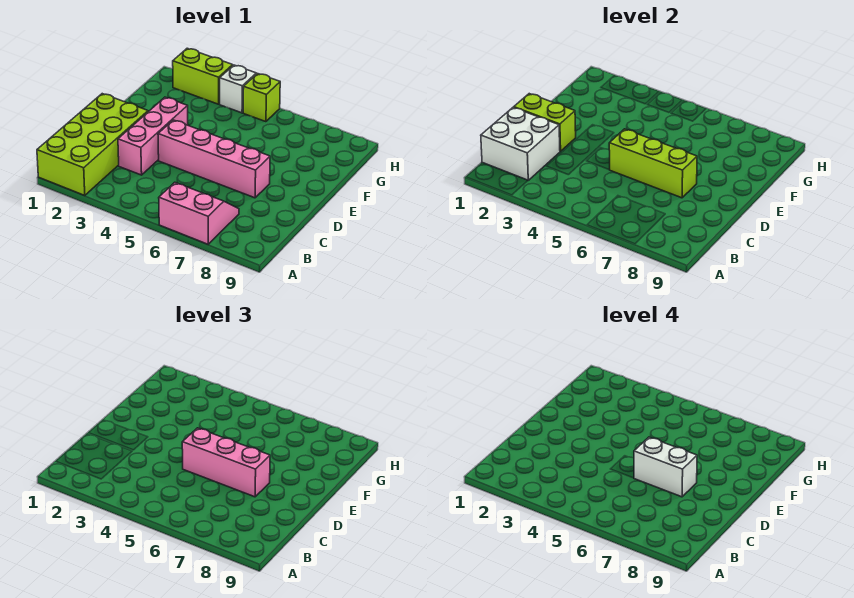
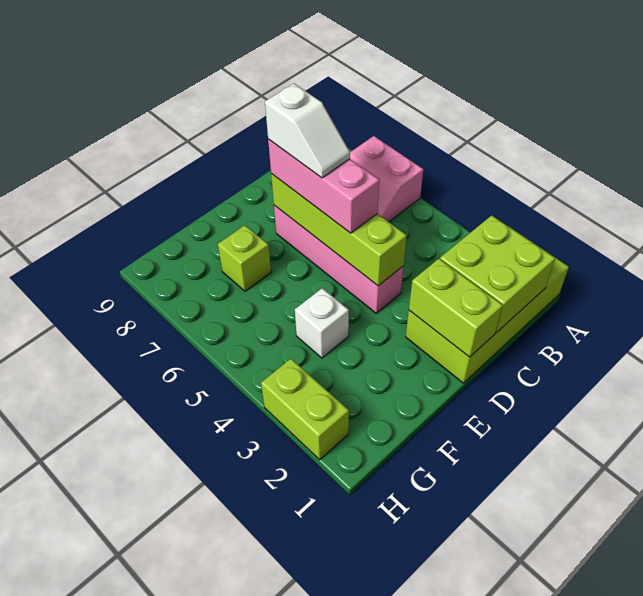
white 2x2 brick [481,107,560,180] -> lime 2x2 brick [440,215,555,333]
pink 1x3 brick [118,97,188,175] -> none
lime 1x3 brick [609,129,697,198] -> lime 1x4 brick [271,174,407,286]
white 1x2 brick [634,437,697,497] -> white 1x2 slope [265,84,350,178]
white 1x1 brick [220,65,256,113] -> white 1x1 brick moved to [295,288,349,358]
lime 1x1 brick [243,74,280,122] -> lime 1x1 brick moved to [218,225,271,291]

